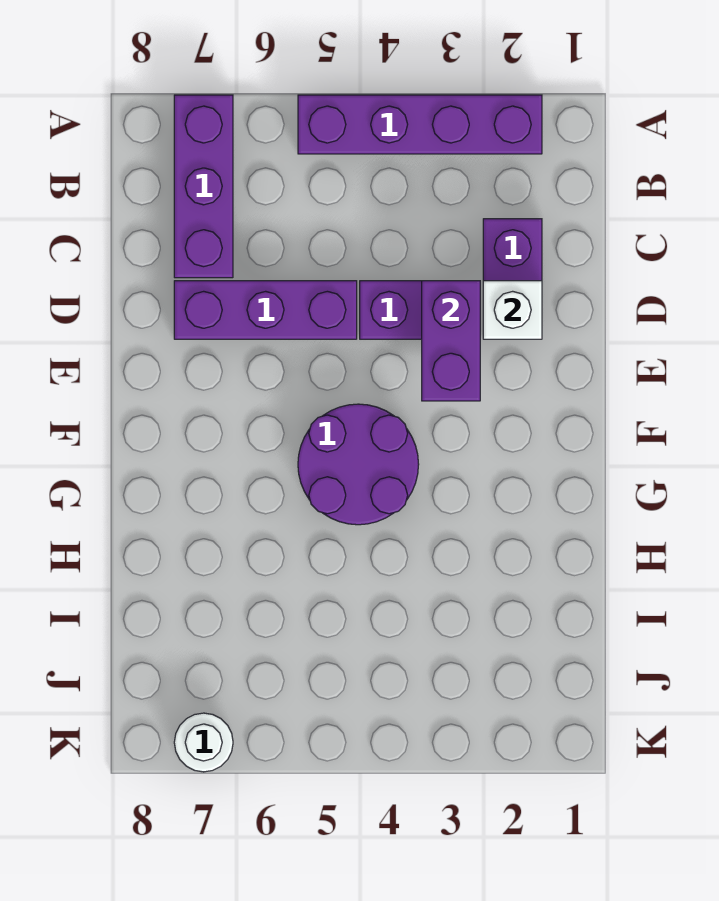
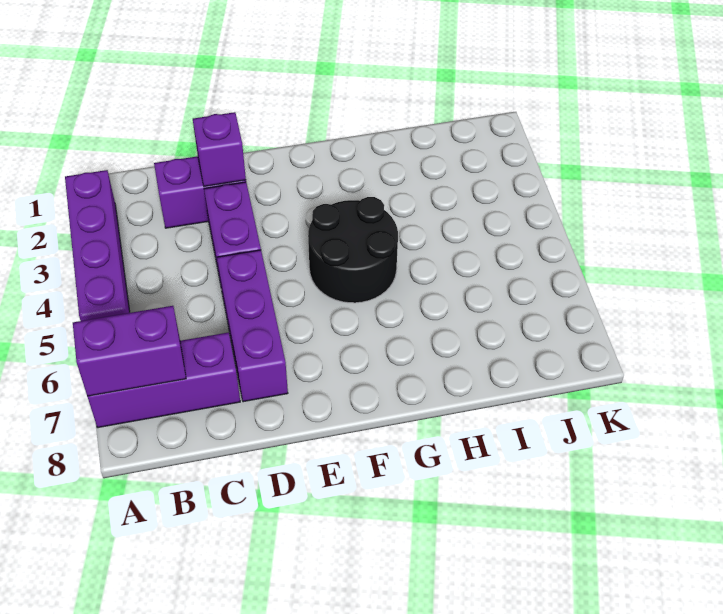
white 1x1 brick [483,281,542,339] -> purple 1x1 brick [193,112,246,187]
purple 1x2 brick [422,281,480,401] -> purple 1x2 brick moved to [73,306,186,396]
purple 2x2 round brick [298,404,419,525] -> black 2x2 round brick [308,197,398,303]
white 1x1 round brick [174,713,233,772] -> none

